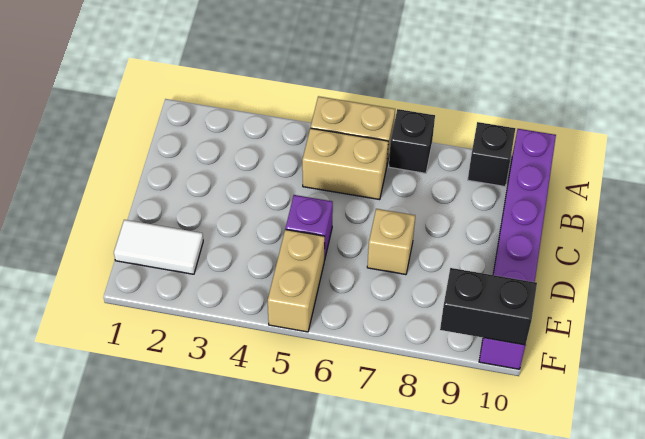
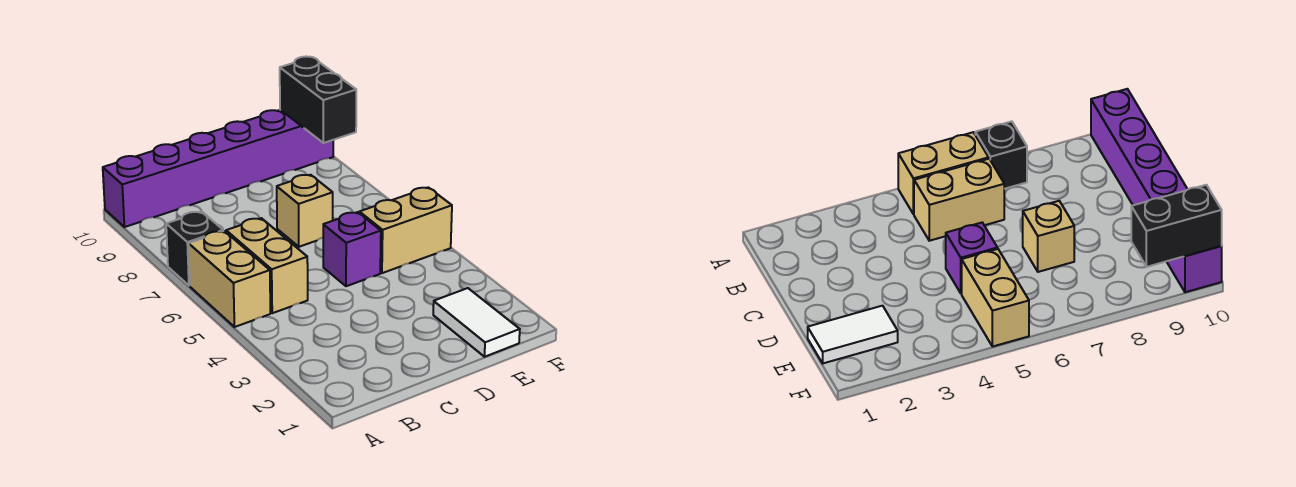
black 1x1 brick [468,122,515,186] -> none

